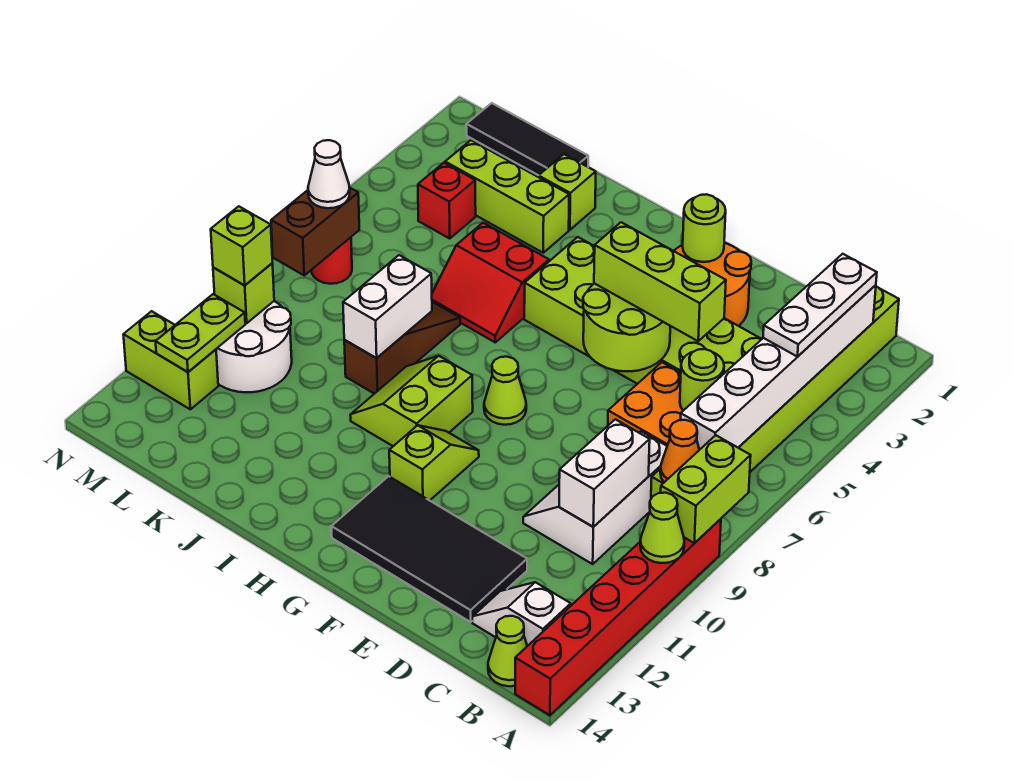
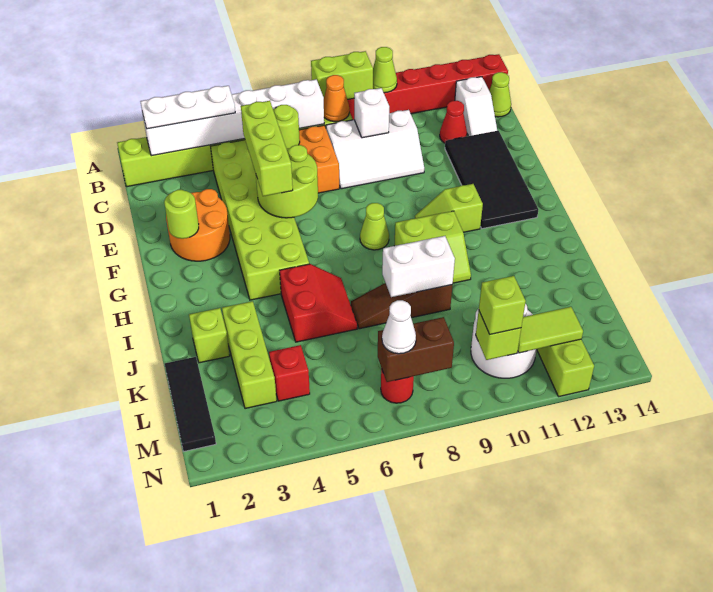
white 1x2 brick [559,419,650,527] -> white 1x1 brick [354,88,389,138]
none -> red 1x1 cone [440,101,467,143]
lime 1x2 plate [156,294,245,372] -> lime 1x2 tile [518,307,583,353]

